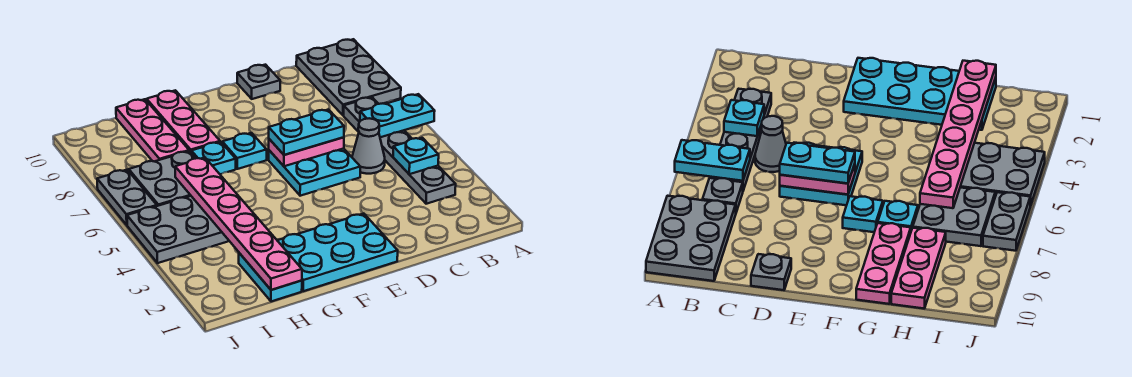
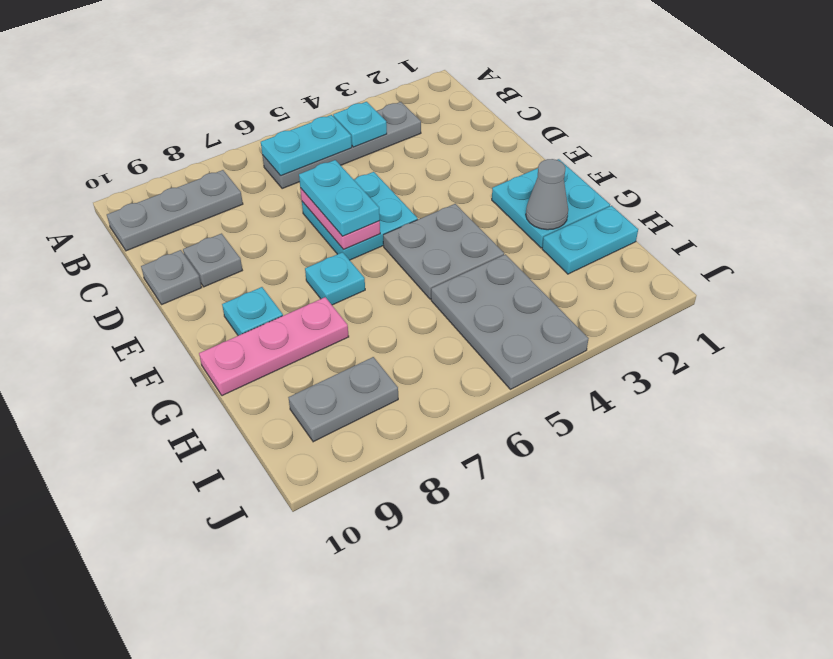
cyan 1x2 plate [360,94,435,137] -> cyan 1x2 plate turned to [261,115,352,176]
grey 2x3 plate [296,39,401,115] -> grey 1x3 plate [107,170,243,251]
grey 1x1 plate [344,97,378,132] -> grey 1x1 plate moved to [183,234,242,287]
grey 1x1 cone [352,118,385,174] -> grey 1x1 cone moved to [526,159,568,230]
cyan 2x3 plate [277,214,398,291] -> cyan 2x2 plate [492,159,610,248]
cyan 1x1 plate [191,142,236,174] -> cyan 1x1 plate moved to [222,287,283,336]
pink 1x6 plate [175,158,302,290] -> none
grey 2x2 plate [129,151,196,206] -> grey 2x2 plate moved to [383,204,504,299]
pink 1x3 plate [116,99,189,162] -> none
grey 1x2 plate [97,170,157,225] -> grey 1x2 plate moved to [288,357,398,442]

